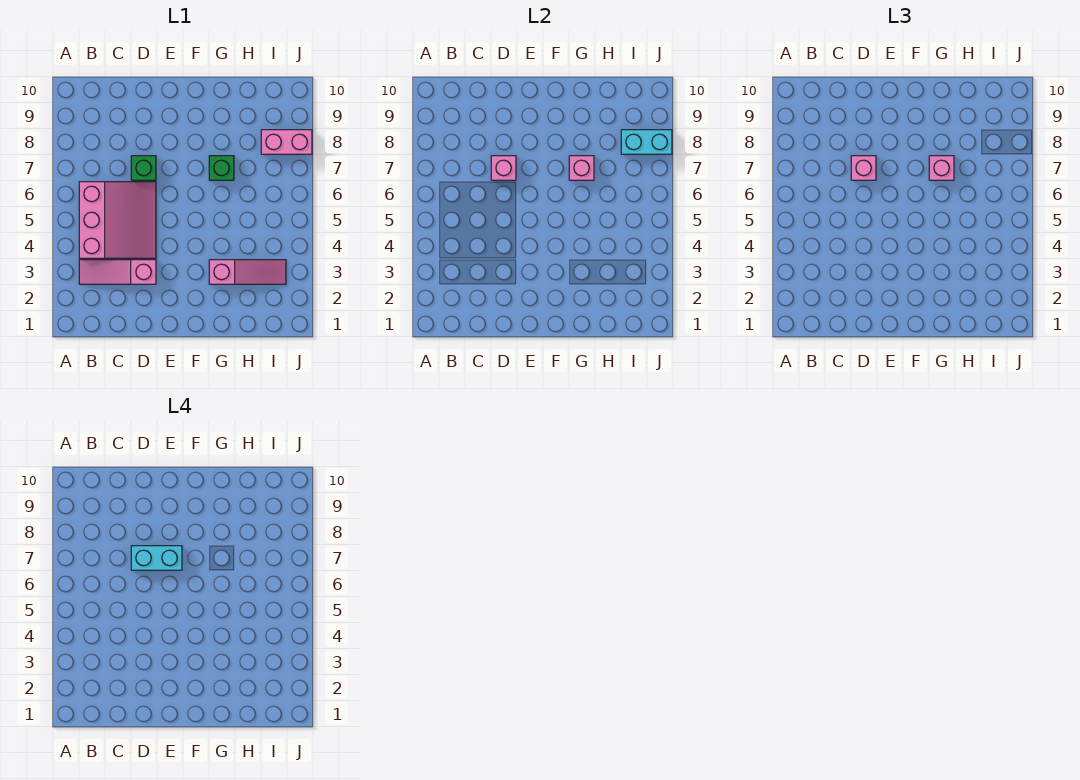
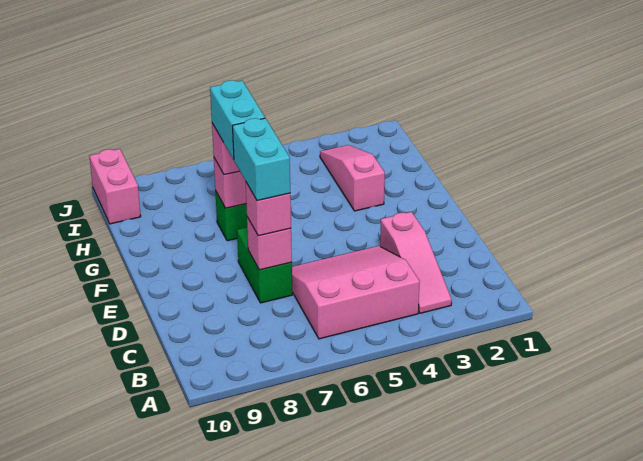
green 1x1 brick [131,156,156,180] -> green 1x2 brick [237,227,292,303]
pink 1x2 brick [261,130,312,154] -> pink 1x2 brick moved to [89,149,141,224]
cyan 1x2 brick [621,130,672,154] -> cyan 1x2 brick moved to [210,80,265,160]

